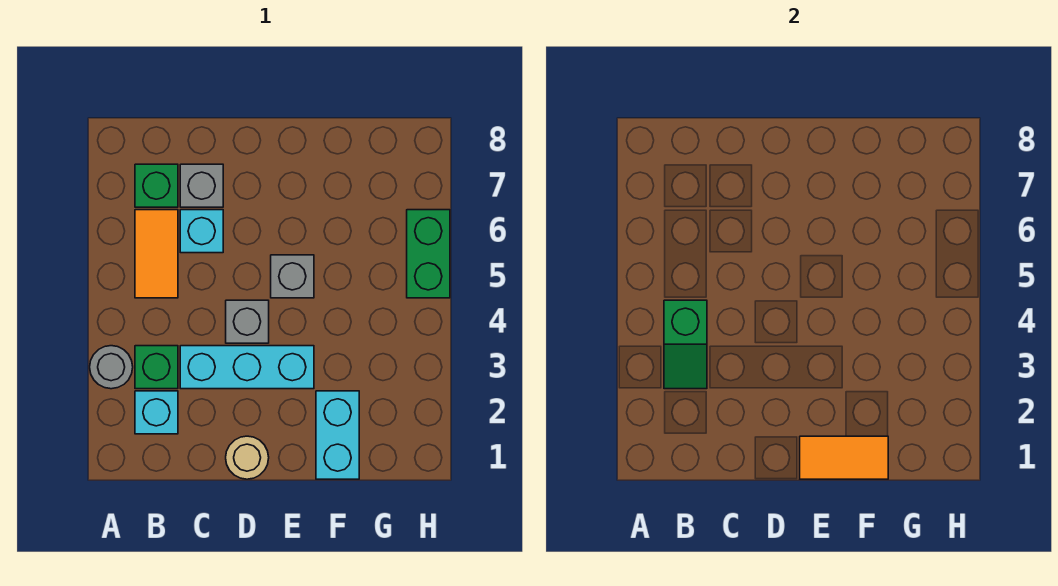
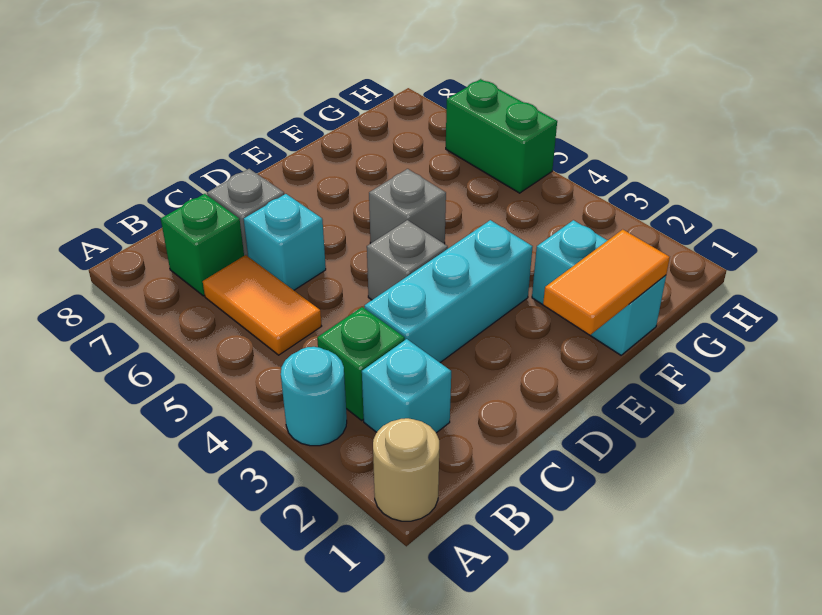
grey 1x1 round brick [90,346,133,389] -> cyan 1x1 round brick [281,347,347,446]
green 1x2 slope [664,300,707,389] -> none
tan 1x1 round brick [226,436,269,479] -> tan 1x1 round brick moved to [373,418,439,521]

